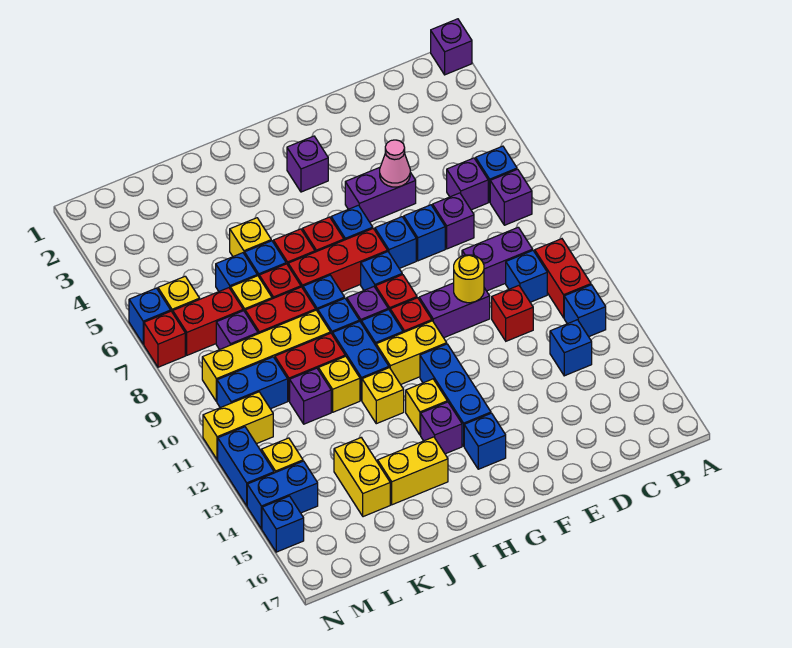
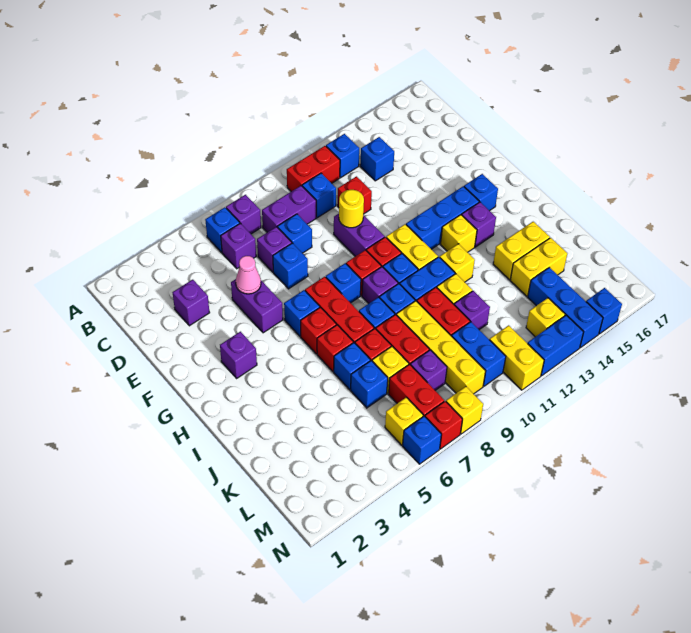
purple 1x1 brick [431,19,472,75] -> purple 1x1 brick moved to [173,280,210,326]
purple 1x2 brick [462,227,533,291] -> purple 1x2 brick turned to [262,186,316,232]
blue 1x1 brick [375,217,416,268] -> blue 1x1 brick moved to [278,214,312,253]
yellow 1x2 brick [378,437,448,505] -> yellow 1x2 brick turned to [493,222,550,280]
yellow 1x1 brick [230,218,271,256] -> yellow 1x1 brick moved to [446,387,483,434]
blue 1x2 brick [247,461,318,529] -> blue 1x3 brick [528,267,603,348]

